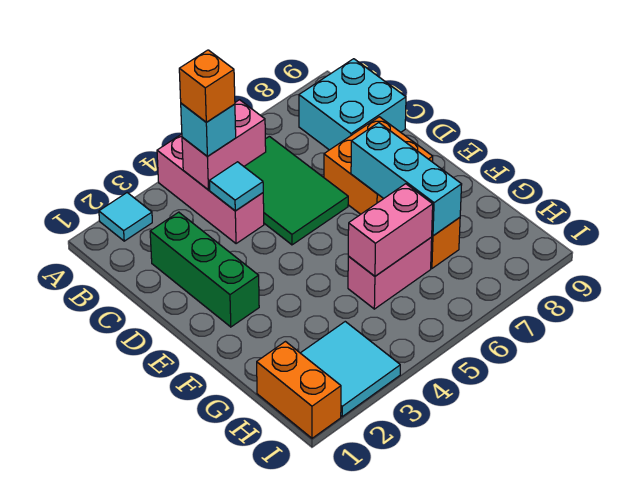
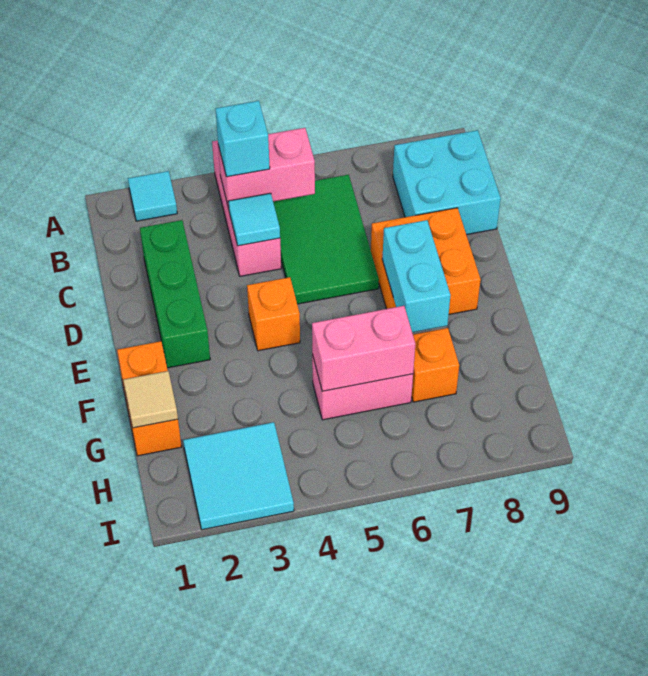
orange 1x1 brick [179,50,235,122] -> orange 1x1 brick moved to [247,277,300,351]
cyan 1x3 brick [351,123,462,236] -> cyan 1x2 brick [382,220,451,332]
none -> tan 1x1 tile [123,371,178,428]
orange 1x2 brick [257,342,341,438] -> orange 1x2 brick moved to [117,341,182,456]

